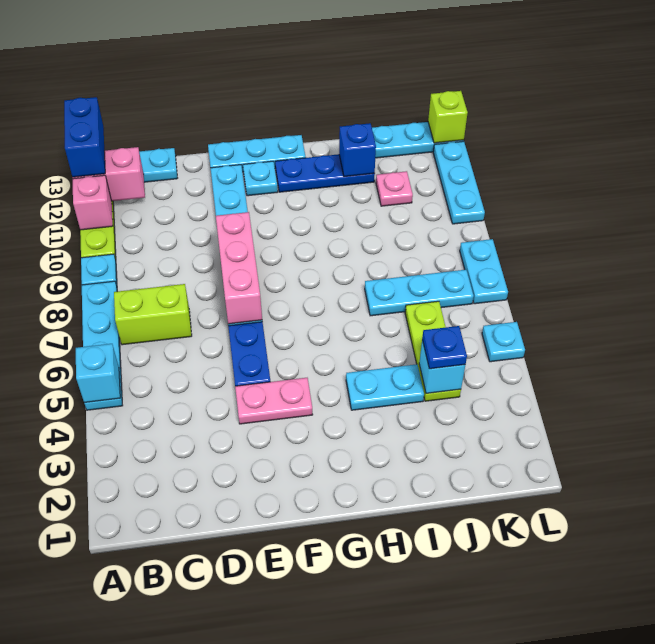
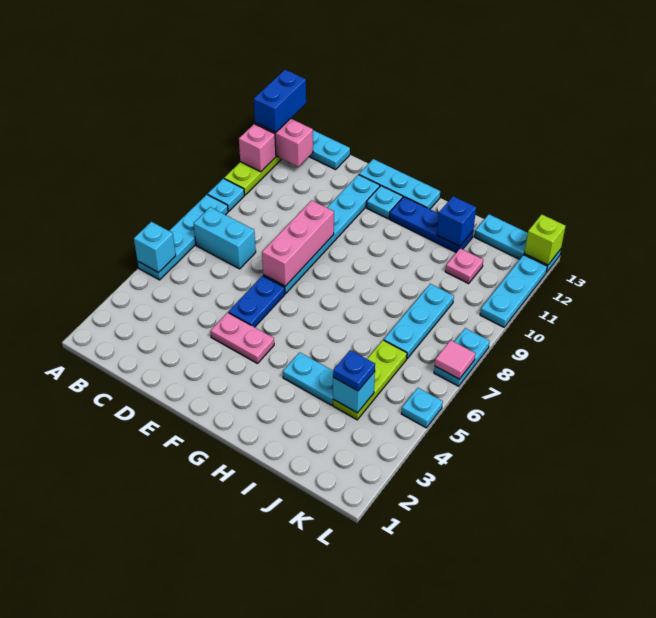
lime 1x2 brick [114,284,192,345] -> cyan 1x2 brick [194,207,256,269]
cyan 1x3 plate [365,270,474,316] -> cyan 1x3 plate turned to [384,284,454,359]
none -> pink 1x1 tile [435,340,475,379]

